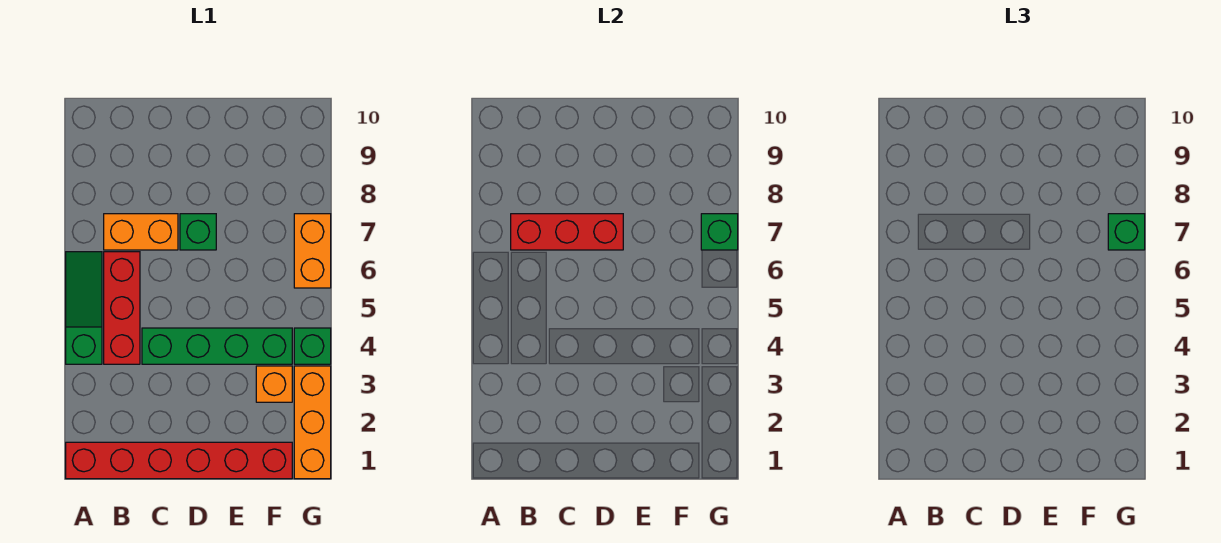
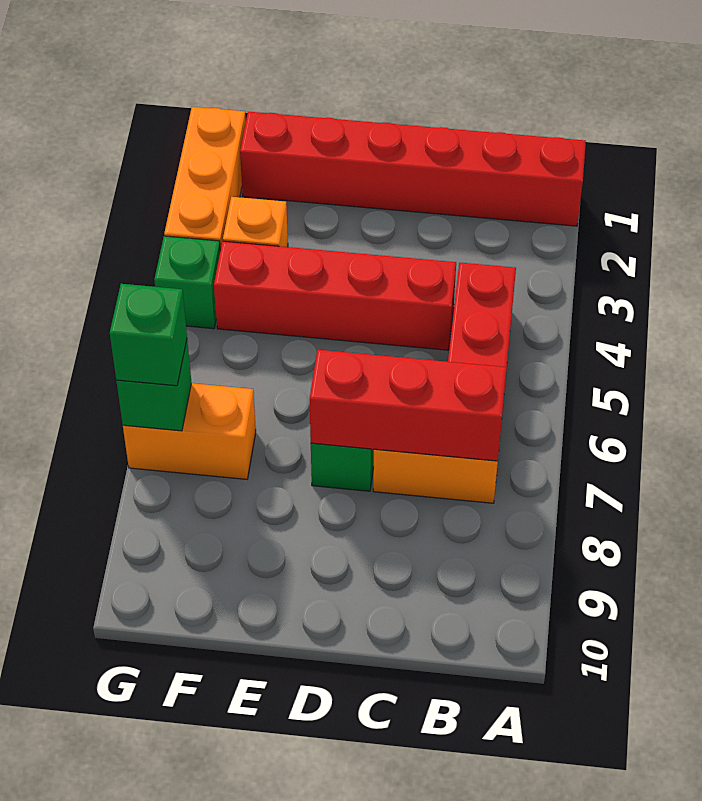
green 1x3 slope [66,252,102,364] -> none
green 1x4 brick [142,328,292,364] -> red 1x4 brick [214,241,456,350]
orange 1x2 brick [294,214,331,288] -> orange 1x2 brick turned to [123,383,256,479]

